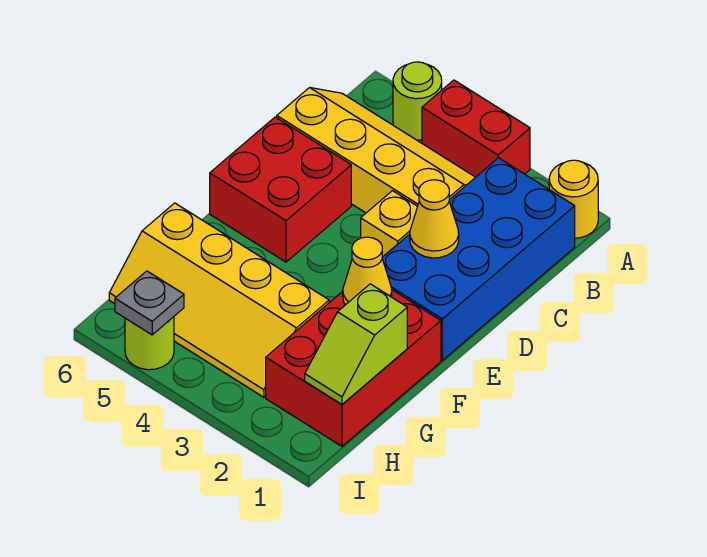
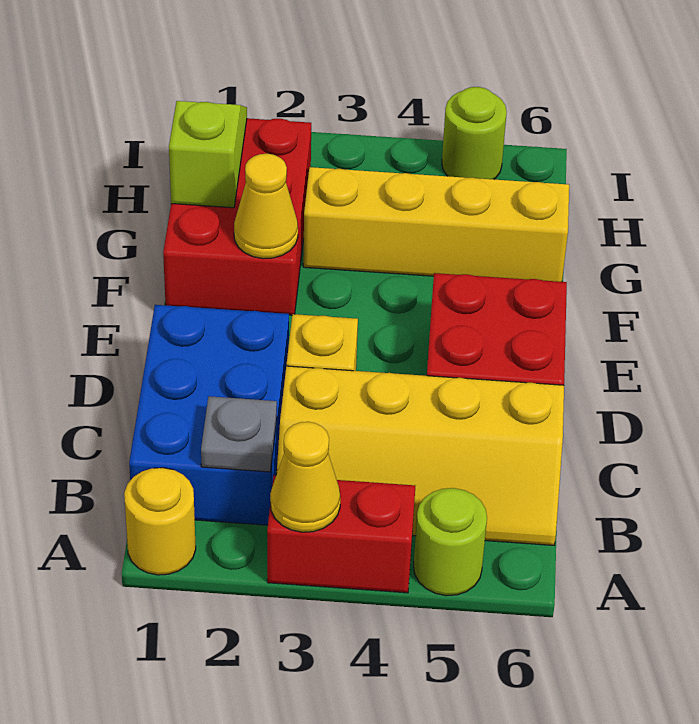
blue 2x4 brick [382,158,575,360] -> blue 2x3 brick [129,305,289,525]
yellow 1x1 cone [410,180,459,258] -> yellow 1x1 cone moved to [270,422,340,532]
grey 1x1 plate [115,271,184,335] -> grey 1x1 plate moved to [201,396,277,472]

